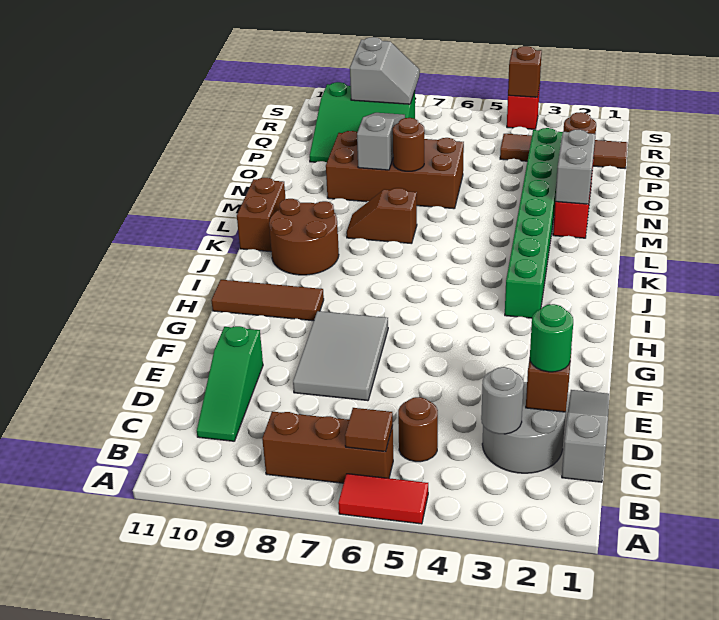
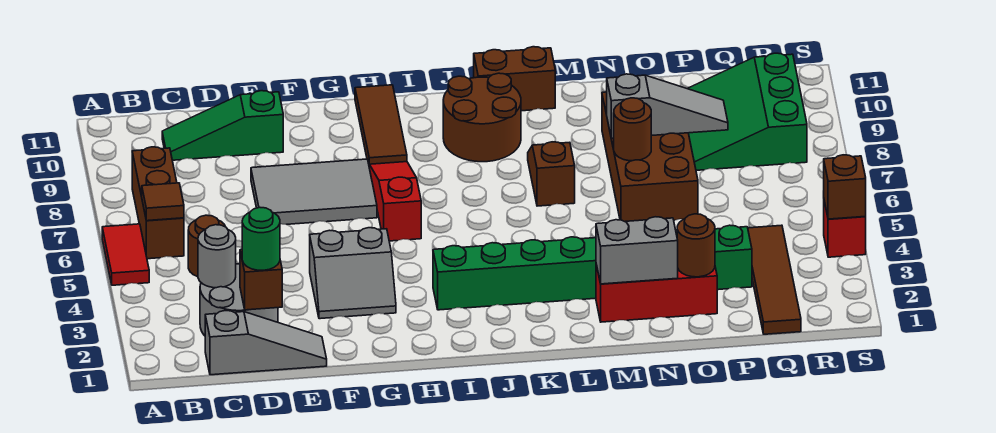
none -> red 1x3 slope [369,162,421,241]
grey 2x2 slope [350,37,420,104] -> grey 2x2 slope moved to [310,228,396,319]

